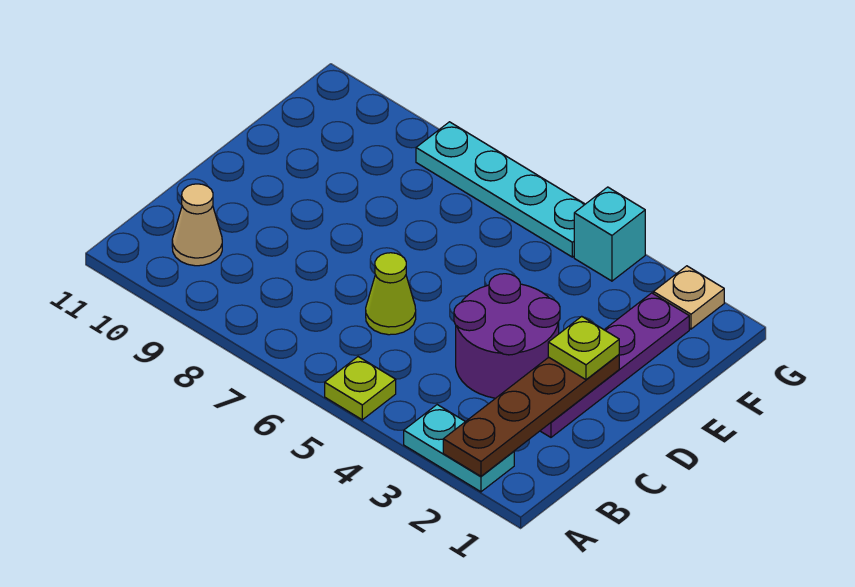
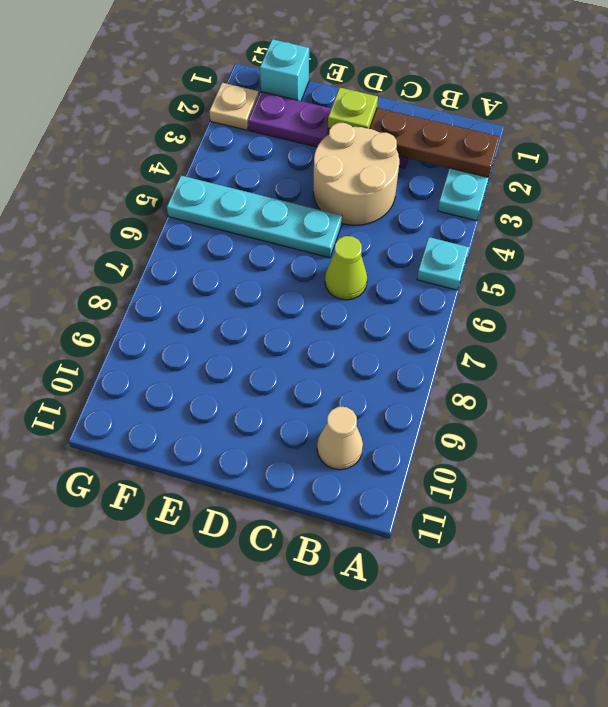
lime 1x1 plate [325,357,396,420] -> cyan 1x1 plate [417,237,469,290]
purple 2x2 round brick [454,274,560,398] -> tan 2x2 round brick [313,123,399,225]
cyan 1x1 brick [574,187,645,281] -> cyan 1x1 brick moved to [260,39,309,101]
cyan 1x4 plate [416,122,585,257] -> cyan 1x4 plate turned to [167,176,342,258]

